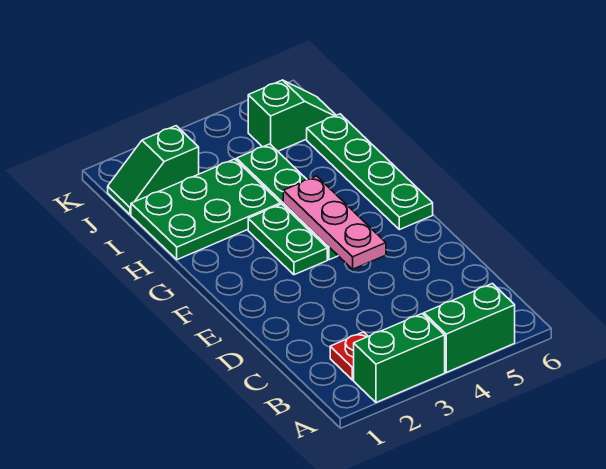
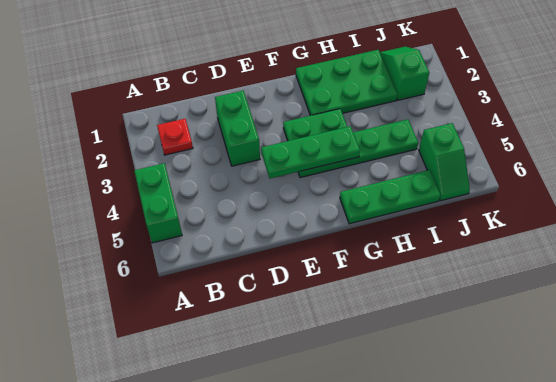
green 1x2 brick [354,314,445,403] -> green 1x2 brick moved to [215,91,260,166]
pink 1x3 plate [283,176,386,269] -> green 1x3 plate [261,126,360,178]
green 1x4 plate [307,114,433,230] -> green 1x3 plate [340,170,441,224]
green 2x3 plate [131,159,281,260] -> green 2x3 plate turned to [296,50,397,116]

